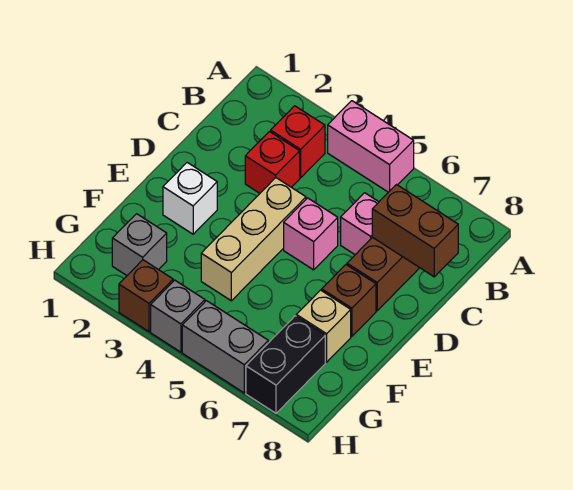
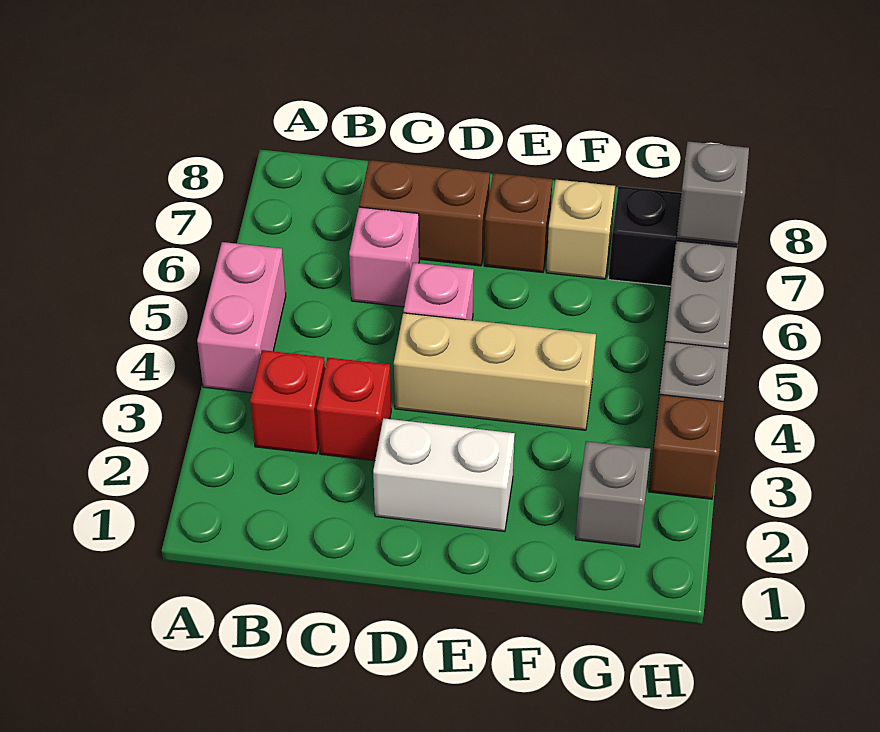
brown 1x2 brick [372,185,458,277] -> none
white 1x1 brick [163,163,217,234] -> white 1x2 brick [373,418,515,532]
none -> grey 1x1 brick [677,142,749,244]

